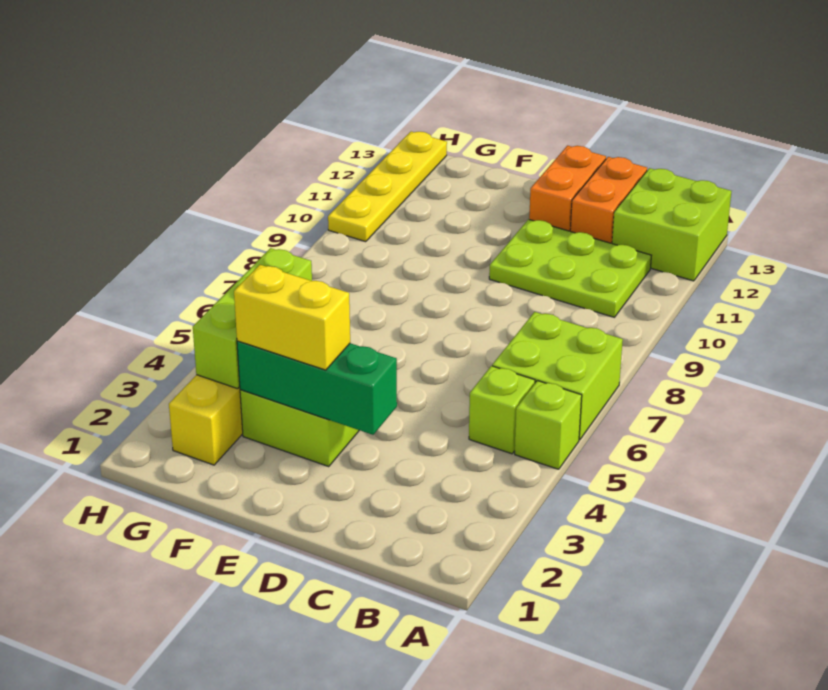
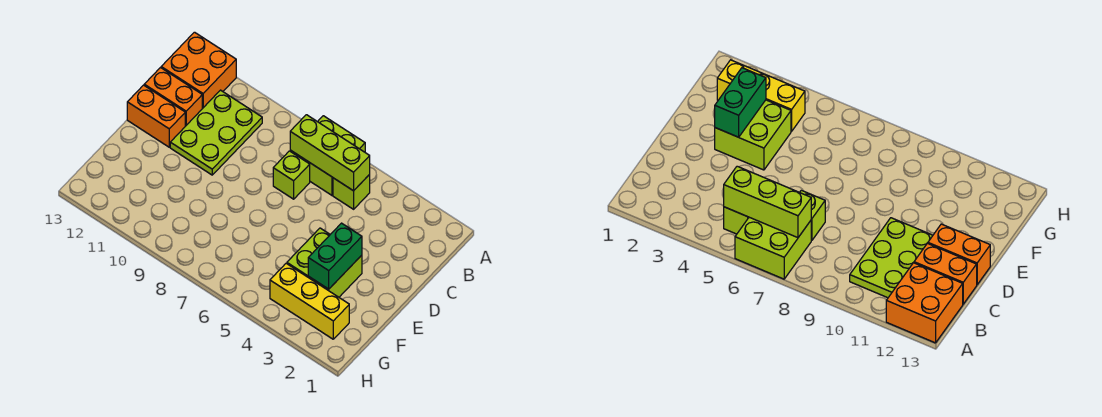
lime 1x1 brick [515,381,582,469] -> lime 1x1 brick moved to [273,151,310,199]
lime 2x2 brick [612,168,731,281] -> orange 2x2 brick [161,32,236,109]
green 1x3 brick [237,341,397,435] -> green 1x2 brick [308,223,362,289]
yellow 1x2 brick [234,265,350,370] -> none
lime 1x3 brick [193,248,312,389] -> lime 1x3 brick moved to [290,115,370,191]
yellow 1x4 plate [328,132,447,242] -> none

